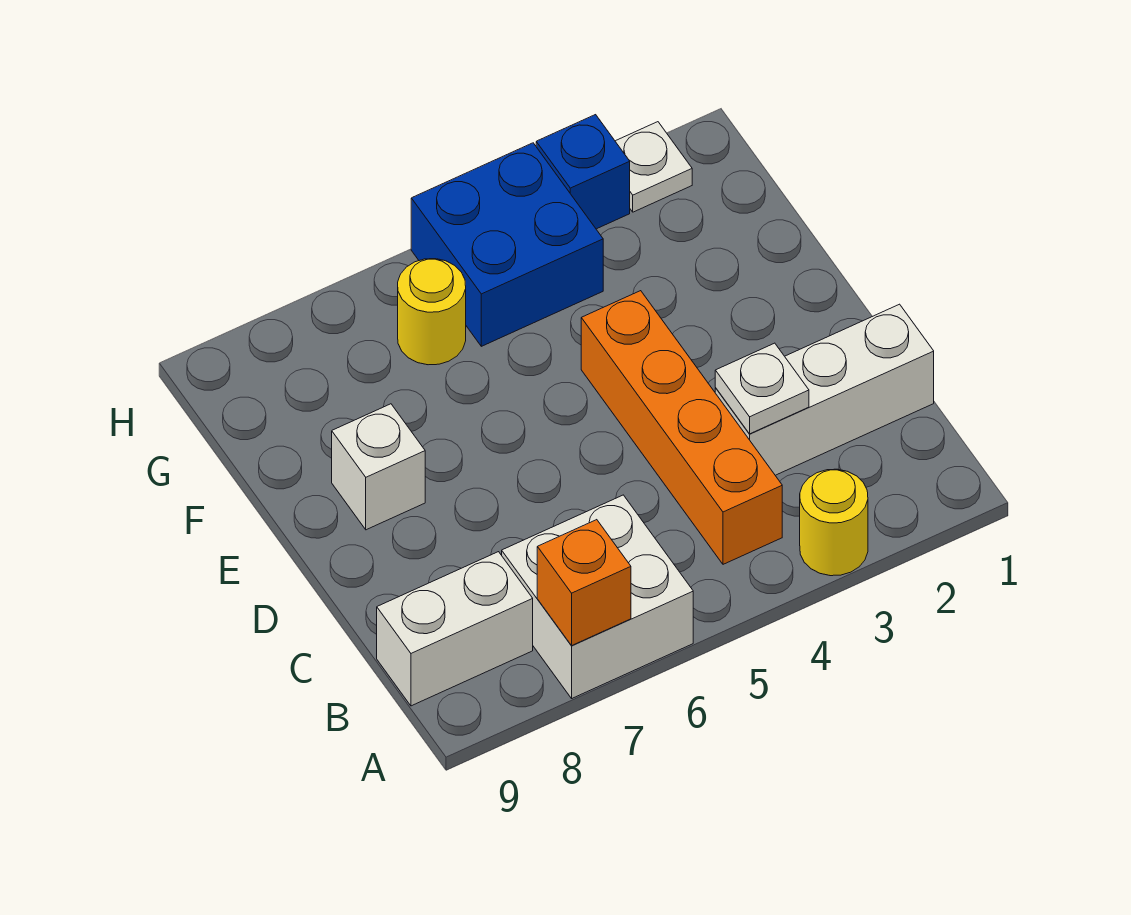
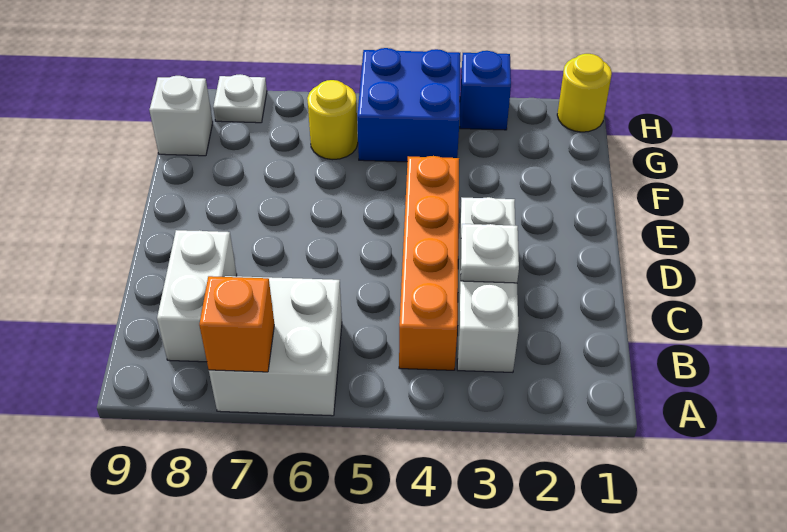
yellow 1x1 round brick [800,469,868,576] -> yellow 1x1 round brick moved to [557,54,612,132]
white 1x2 brick [377,552,533,706] -> white 1x2 brick turned to [157,230,237,362]
white 1x3 brick [715,304,934,475] -> white 1x3 brick turned to [457,197,519,372]
white 1x1 brick [332,404,425,530] -> white 1x1 brick moved to [149,76,213,156]
white 1x1 plate [615,122,692,212] -> white 1x1 plate moved to [213,74,267,123]

